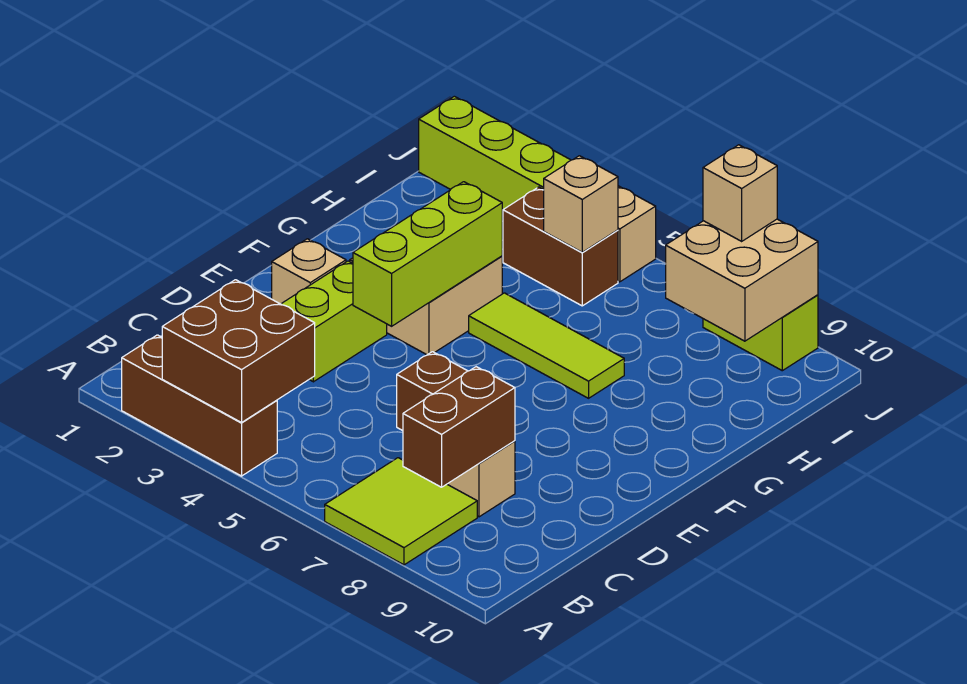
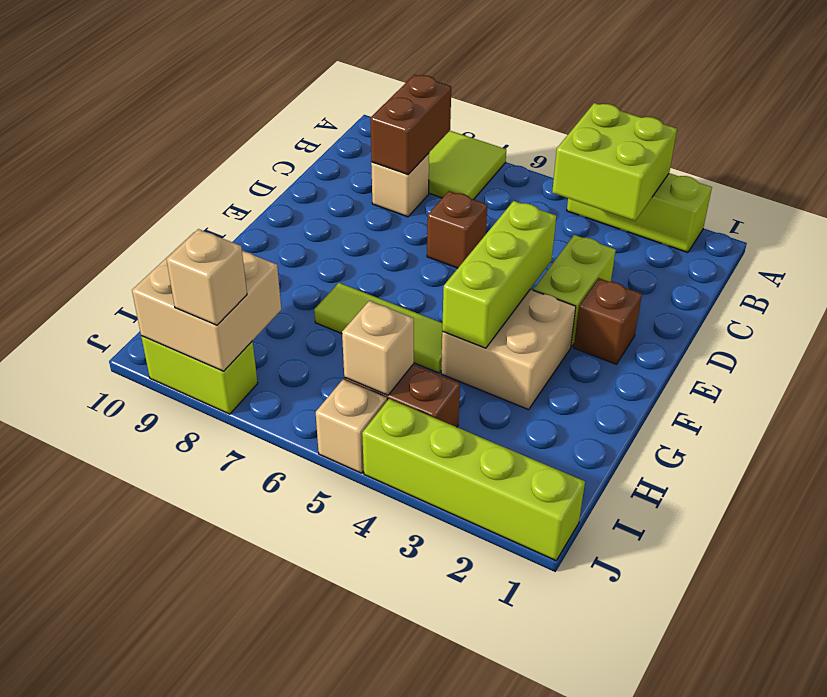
brown 1x3 brick [122,335,277,476] -> lime 1x3 brick [567,173,712,253]
brown 2x2 brick [162,280,315,423] -> lime 2x2 brick [552,103,677,221]
tan 1x1 brick [272,239,346,304] -> brown 1x1 brick [574,278,642,364]

